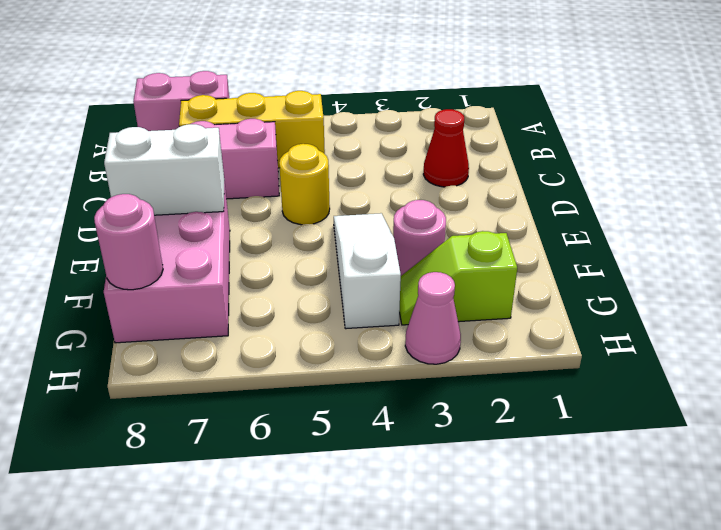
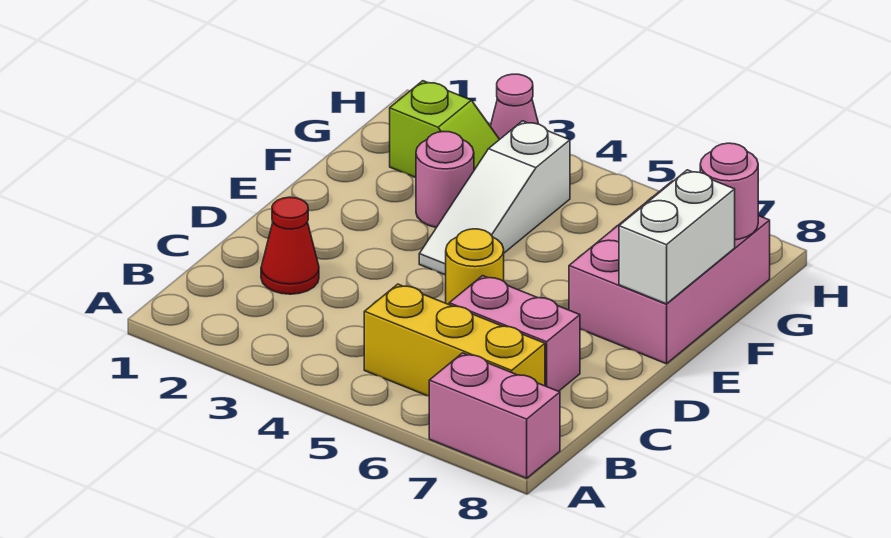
white 1x2 brick [104,124,224,215] -> white 1x2 brick turned to [619,170,735,304]

